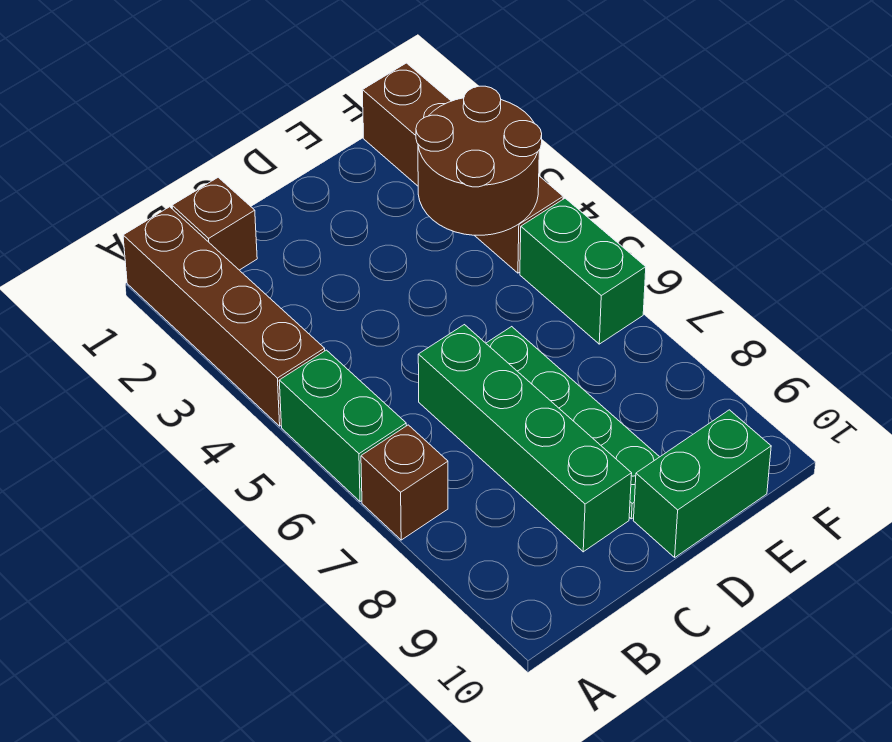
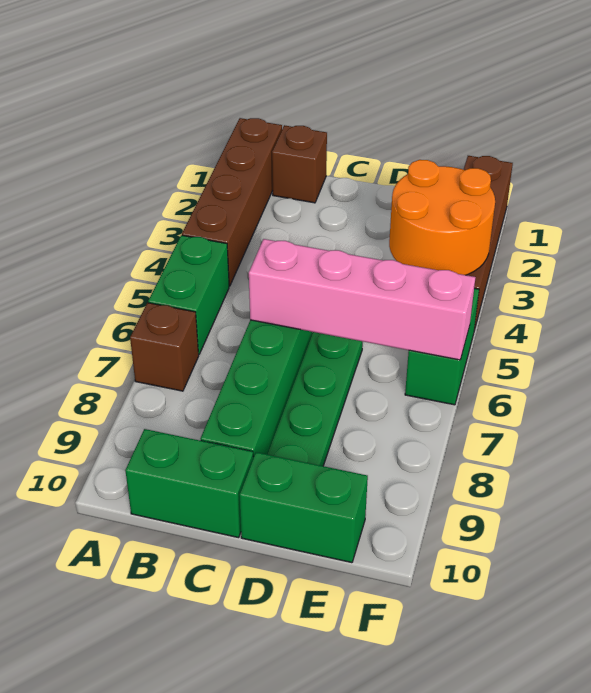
none -> green 1x2 brick [125,429,253,538]
none -> pink 1x4 brick [249,239,475,360]
brown 2x2 round brick [416,86,542,235] -> orange 2x2 round brick [389,160,495,275]

